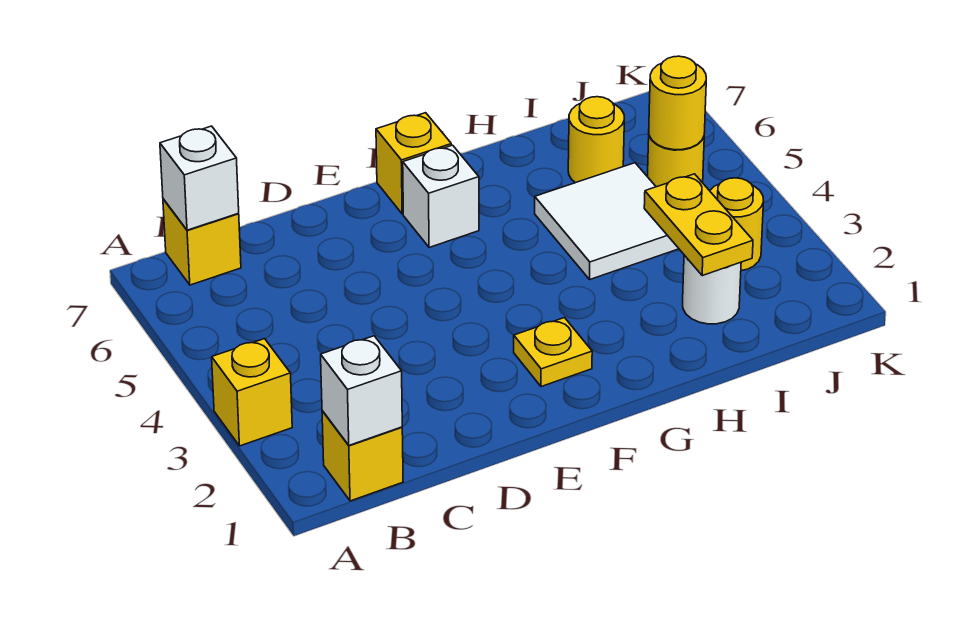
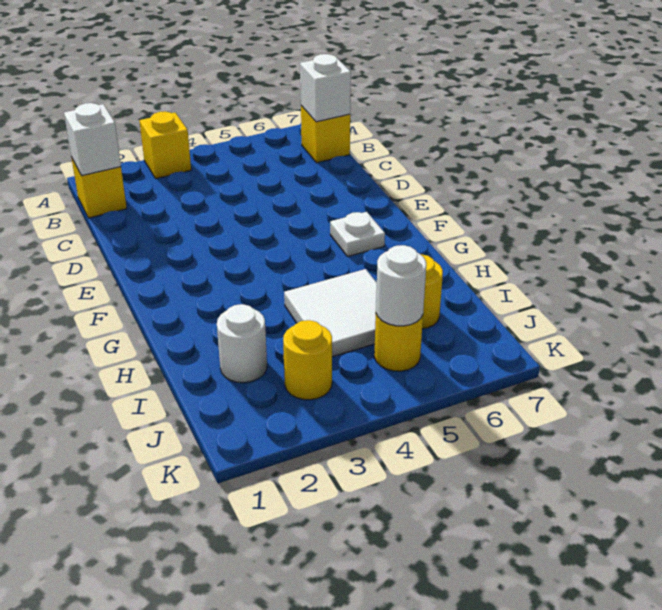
yellow 1x1 plate [514,318,592,387] -> none
white 1x1 brick [403,145,479,247] -> white 1x1 plate [330,212,385,257]
yellow 1x1 brick [376,113,451,214] -> none
yellow 1x2 plate [644,174,753,276] -> none
yellow 1x1 round brick [649,56,706,150] -> white 1x1 round brick [376,245,426,326]

